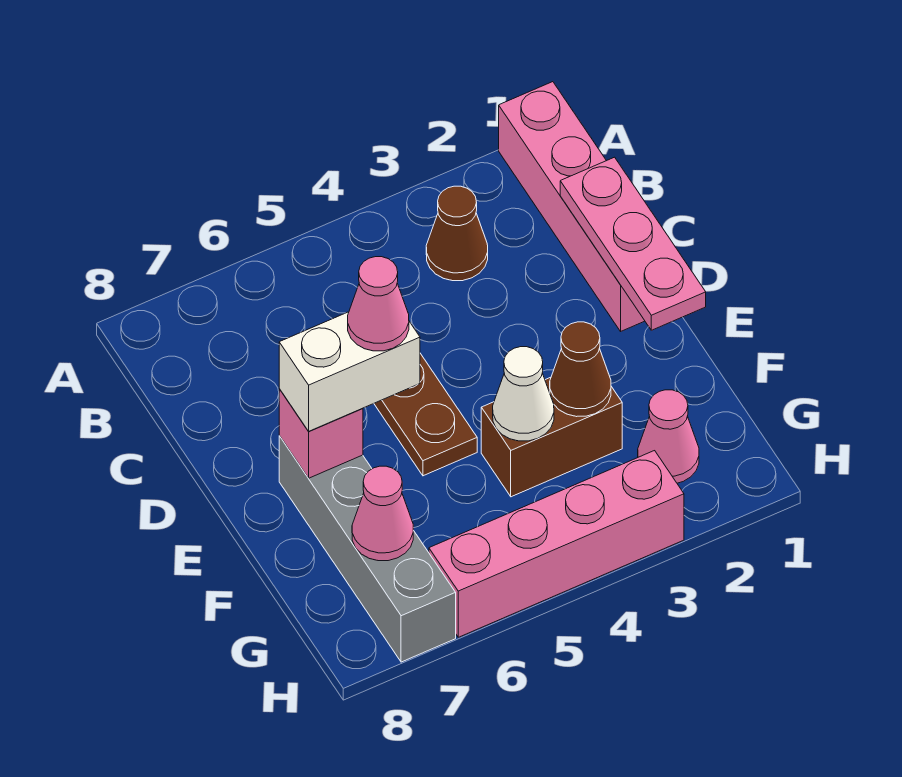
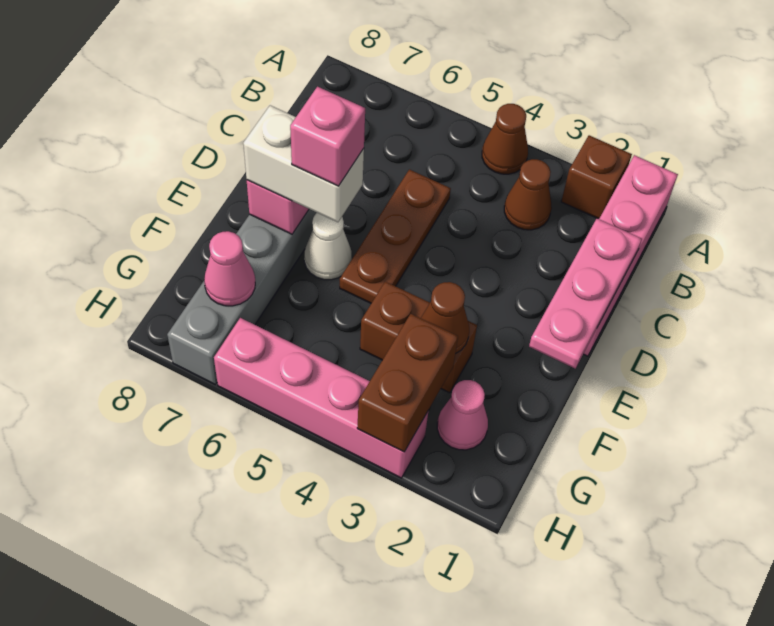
none -> brown 1x1 brick [561,135,632,219]
none -> brown 1x1 cone [482,104,528,174]
pink 1x1 cone [348,257,409,351] -> pink 1x1 brick [290,87,365,186]
white 1x1 cone [493,347,554,441] -> white 1x1 cone moved to [304,213,352,280]
none -> brown 1x2 brick [357,314,458,452]

